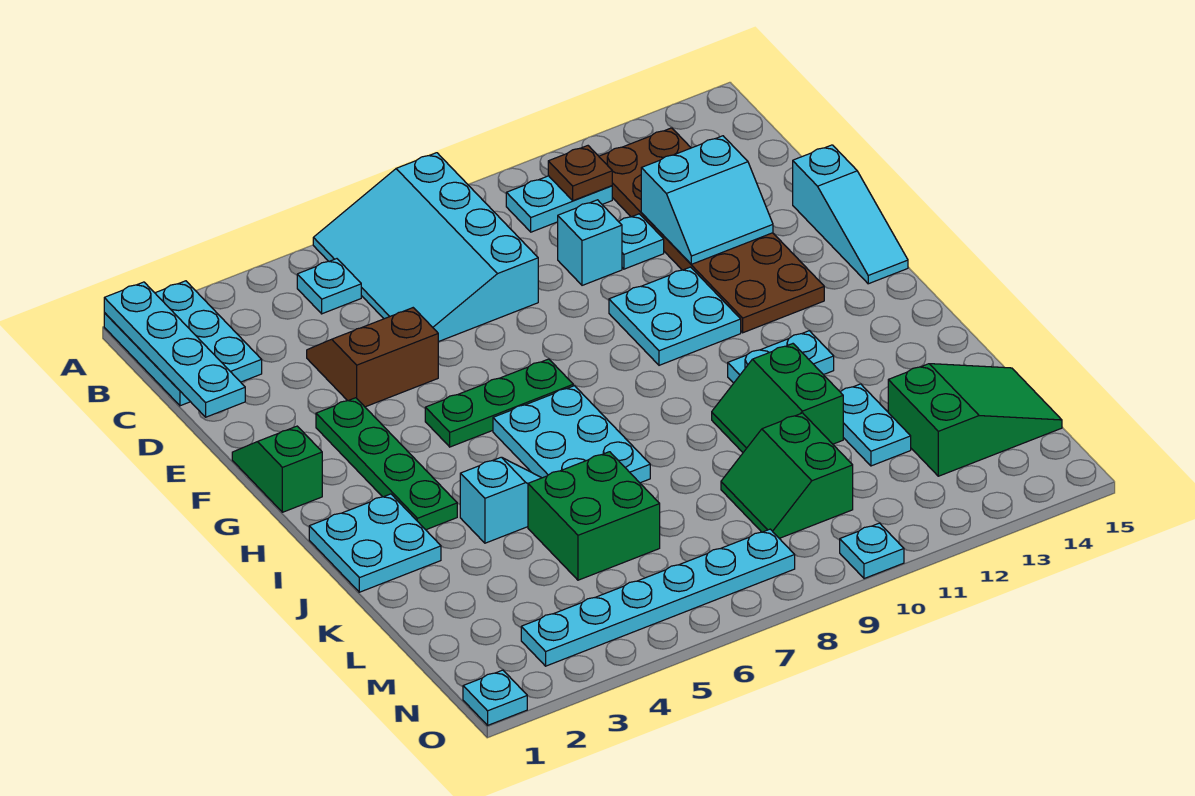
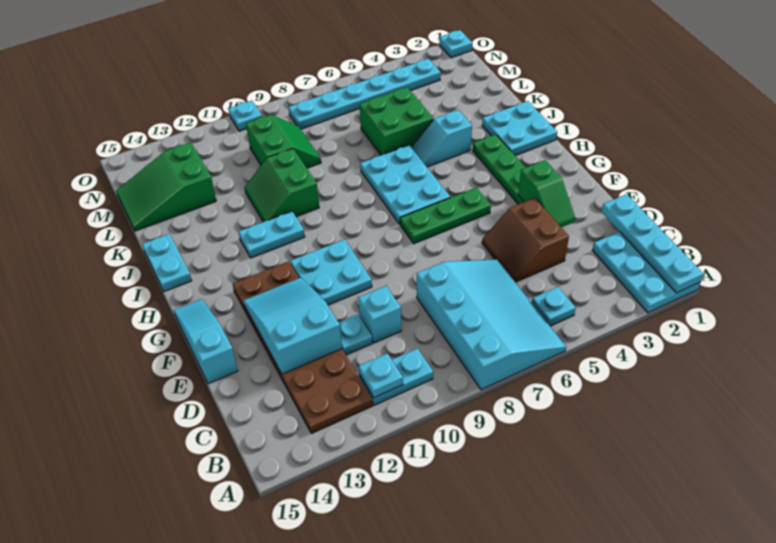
brown 1x1 plate [548,146,612,201] -> cyan 1x1 plate [358,354,403,398]
brown 2x2 slope [307,308,438,407] -> brown 2x2 slope turned to [482,198,569,282]
cyan 2x2 slope [641,136,773,264] -> cyan 2x3 slope [243,277,342,374]
green 1x2 slope [232,426,322,512] -> green 1x2 slope moved to [518,160,575,227]
green 2x2 slope [712,344,843,452] -> green 2x2 slope turned to [244,148,319,222]
cyan 1x2 plate [841,384,911,466] -> cyan 1x2 plate moved to [142,234,192,292]

